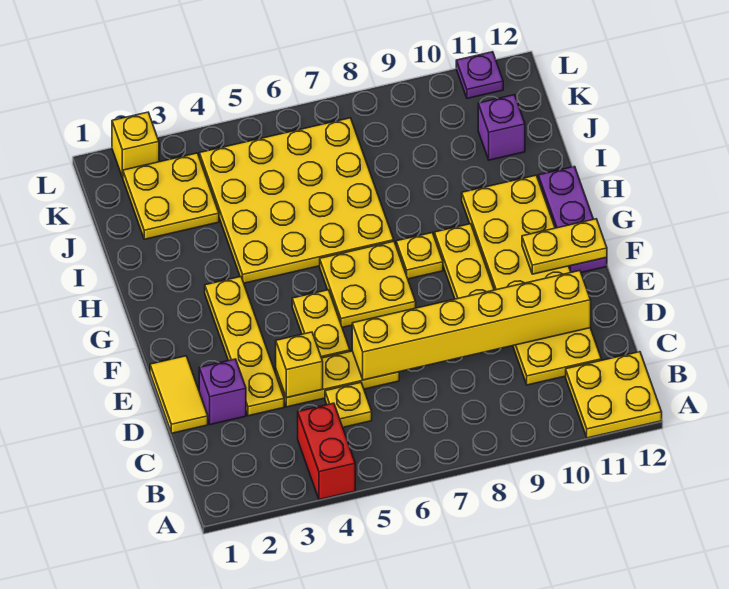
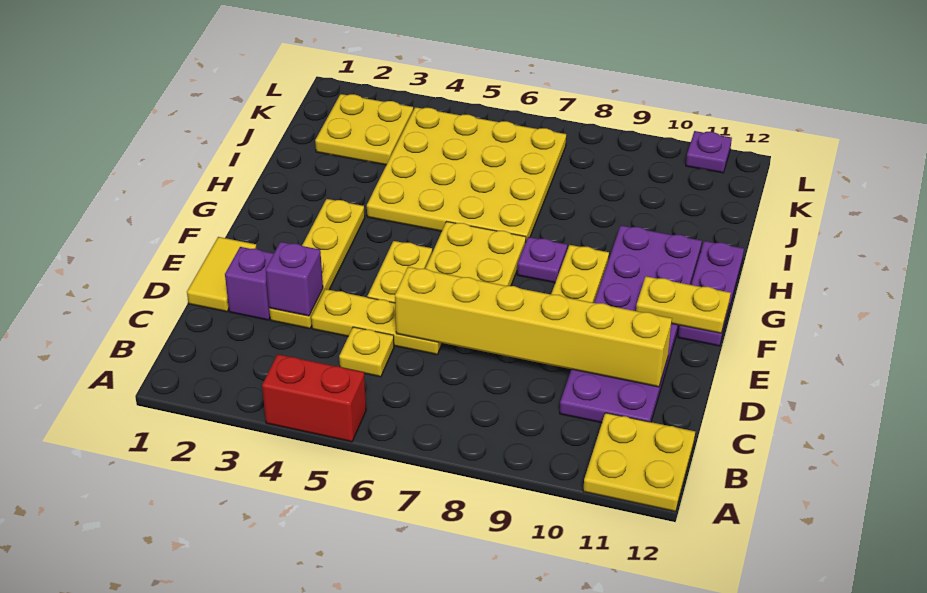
red 1x2 brick [298,403,355,500] -> red 1x2 brick turned to [262,354,366,442]
yellow 2x6 plate [462,175,601,385] -> purple 2x6 plate [560,226,702,423]
yellow 1x1 brick [276,332,323,398] -> none
yellow 1x1 plate [396,233,443,279] -> purple 1x1 plate [517,237,567,283]
purple 1x1 brick [478,95,525,160] -> purple 1x1 brick moved to [266,242,323,316]
yellow 1x1 brick [112,112,159,177] -> none

